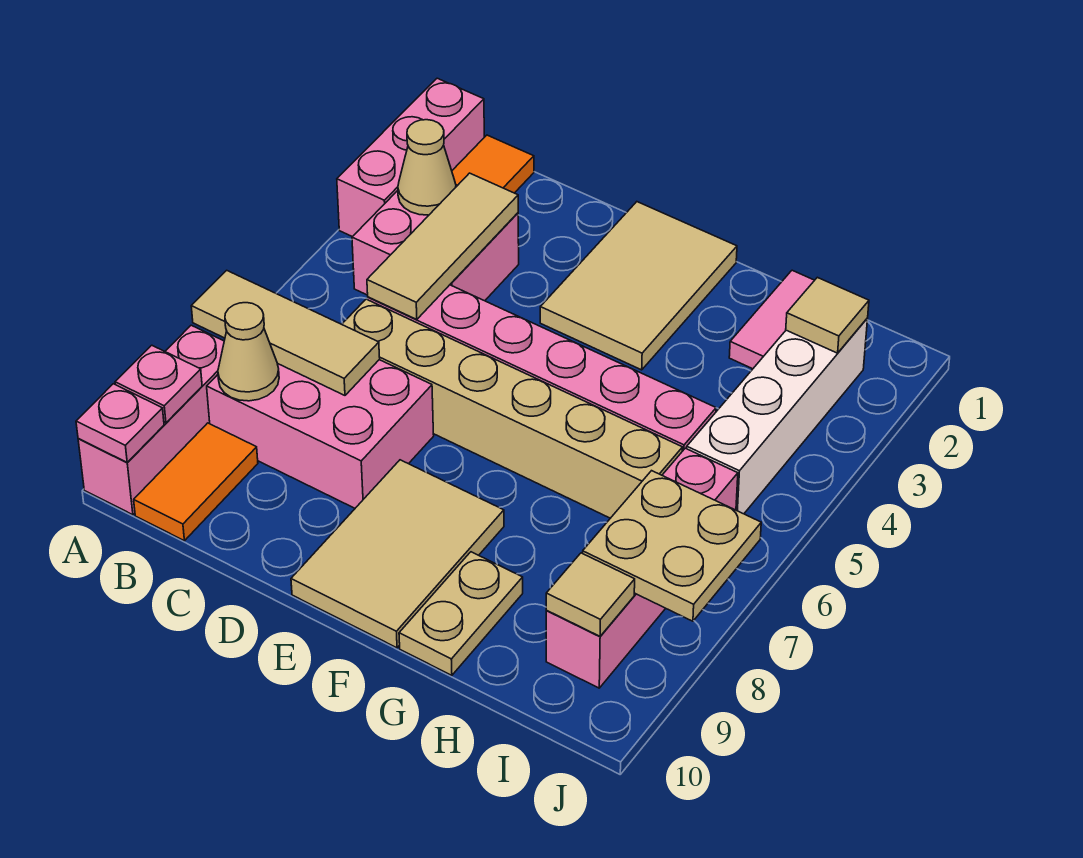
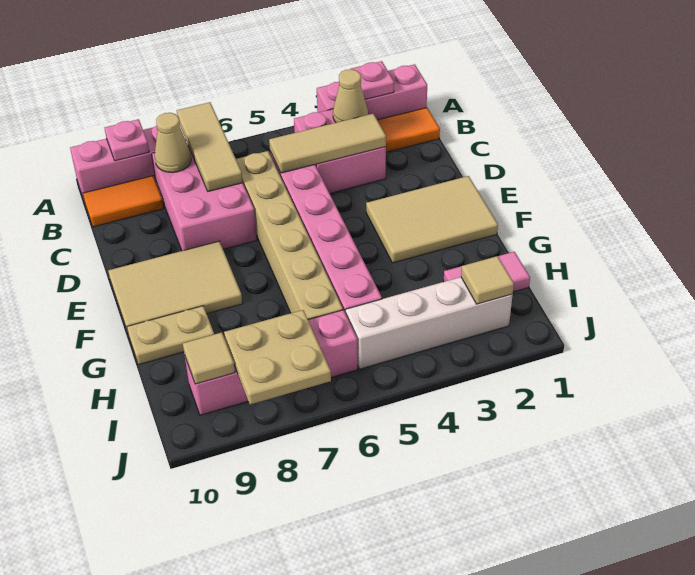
pink 1x1 plate [76,384,164,462] -> pink 1x1 plate moved to [351,61,394,100]

